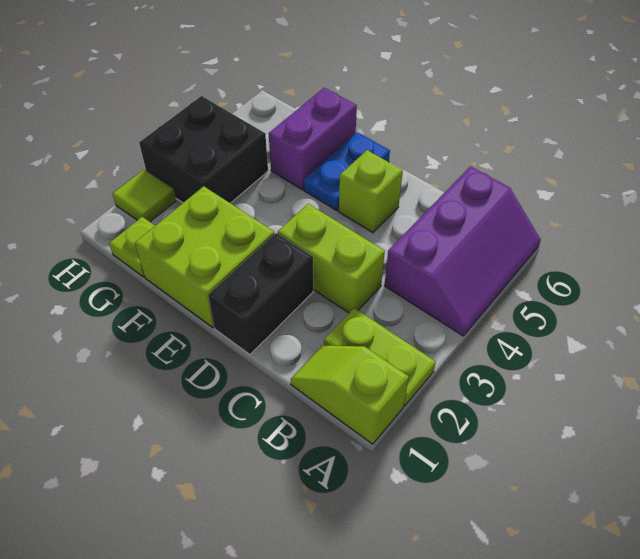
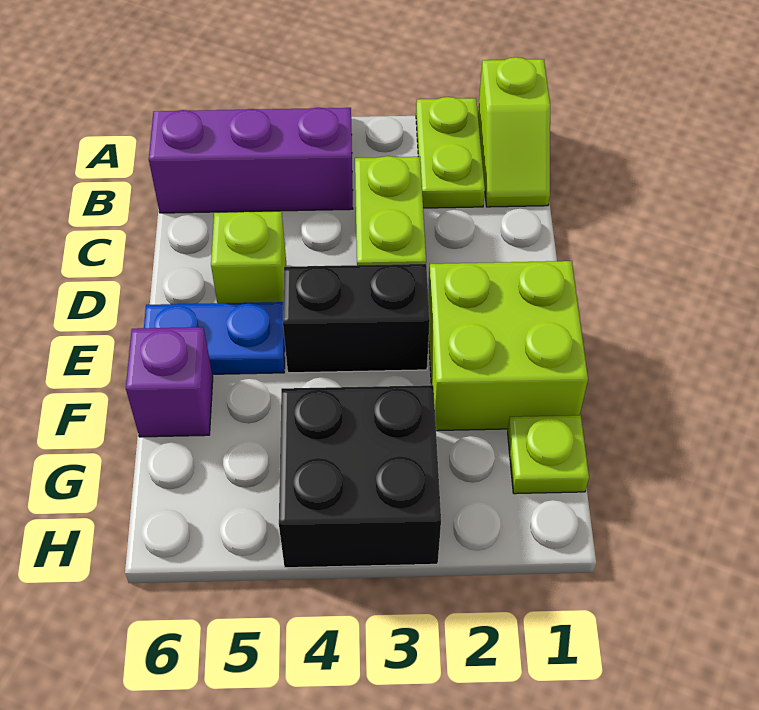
black 1x2 brick [208,233,313,355] -> black 1x2 brick moved to [283,264,430,373]
purple 1x2 brick [269,88,357,190] -> purple 1x1 brick [126,327,213,437]
lime 1x1 tile [112,170,176,222] -> none

